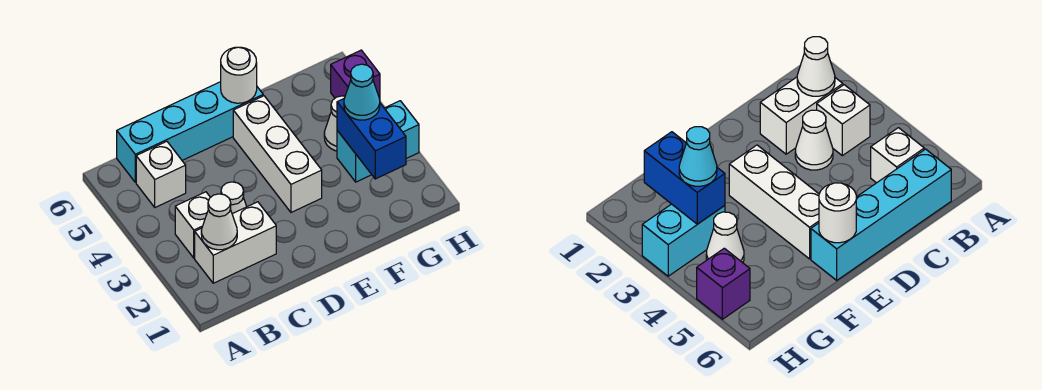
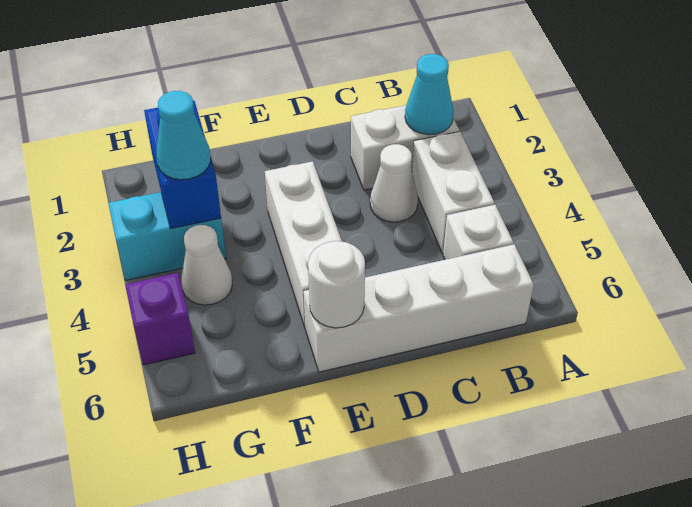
white 1x1 cone [201,194,237,250] -> cyan 1x1 cone [405,54,454,135]
white 1x1 brick [175,192,211,258] -> white 1x2 brick [412,132,494,253]
cyan 1x4 brick [117,82,263,182] -> white 1x4 brick [304,244,534,372]

